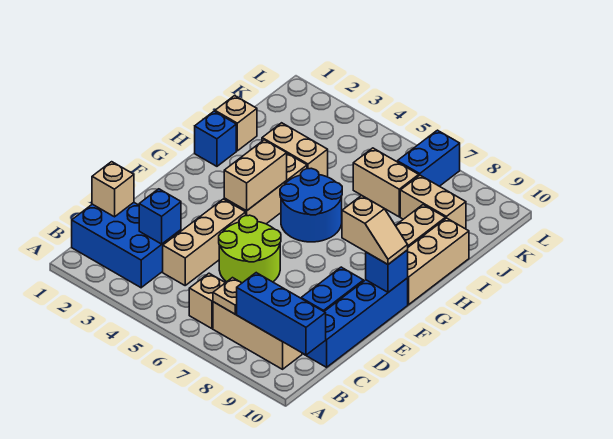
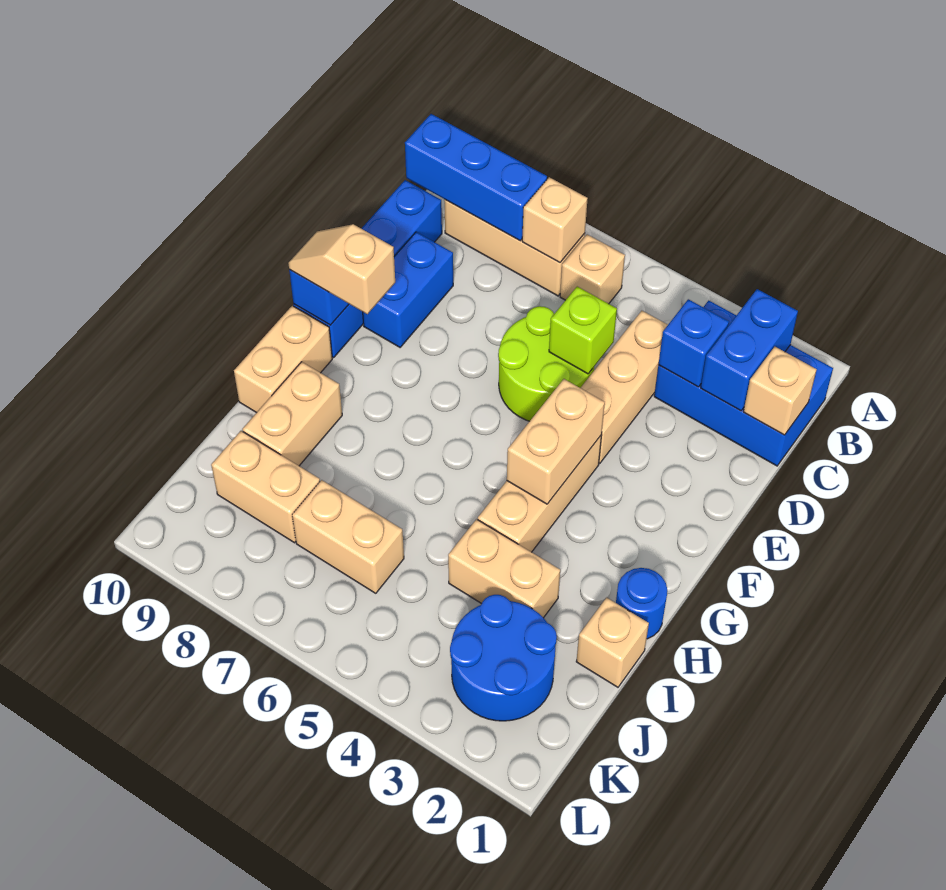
tan 1x1 plate [213,278,242,314] -> tan 1x1 brick [522,177,588,263]
none -> lime 1x1 brick [549,287,617,374]
blue 2x2 round brick [280,168,342,242] -> blue 2x2 round brick moved to [450,595,557,721]
tan 1x3 brick [408,218,469,305] -> tan 1x2 brick [234,306,332,413]
blue 1x1 brick [195,111,236,166] -> blue 1x1 round brick [616,568,667,639]
blue 1x2 brick [397,130,460,186] -> blue 1x2 brick moved to [701,289,798,411]

